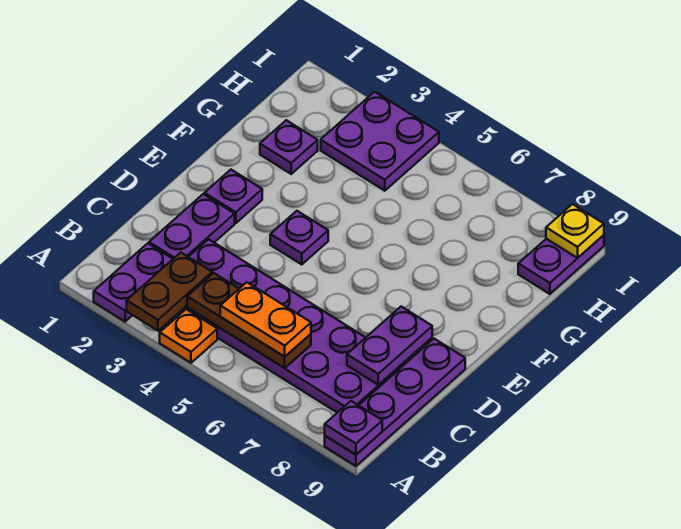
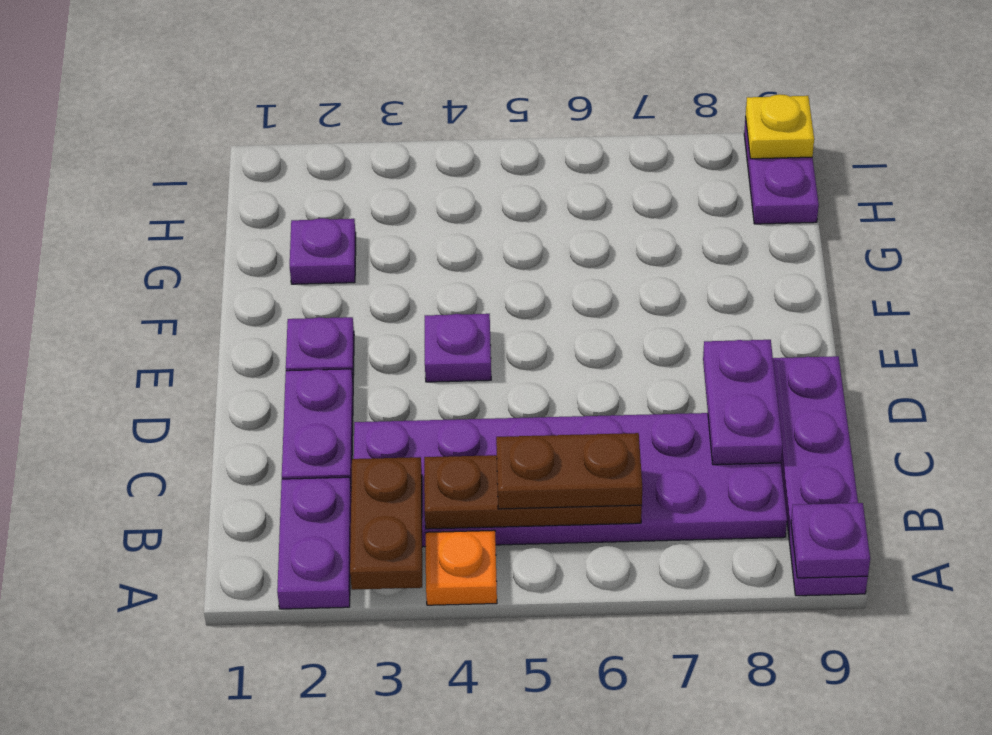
orange 1x2 plate [220,282,311,357] -> brown 1x2 plate [496,433,642,509]
purple 2x2 plate [321,92,439,191] -> none

